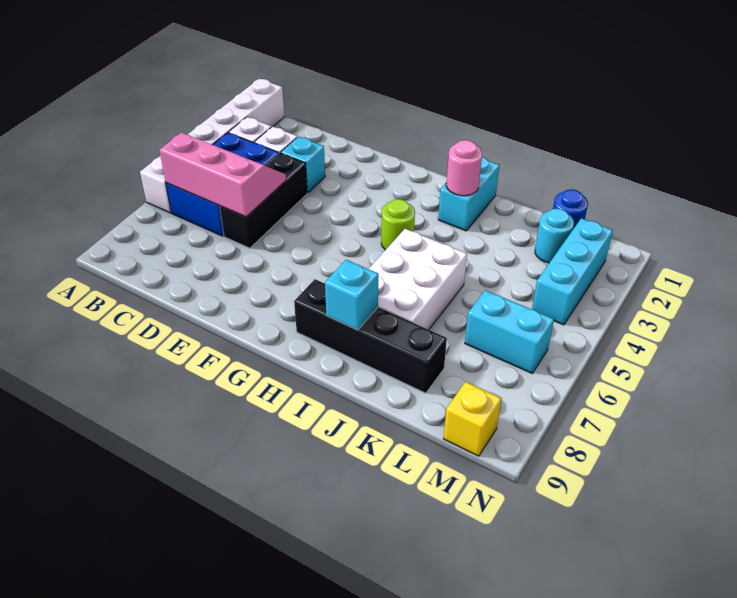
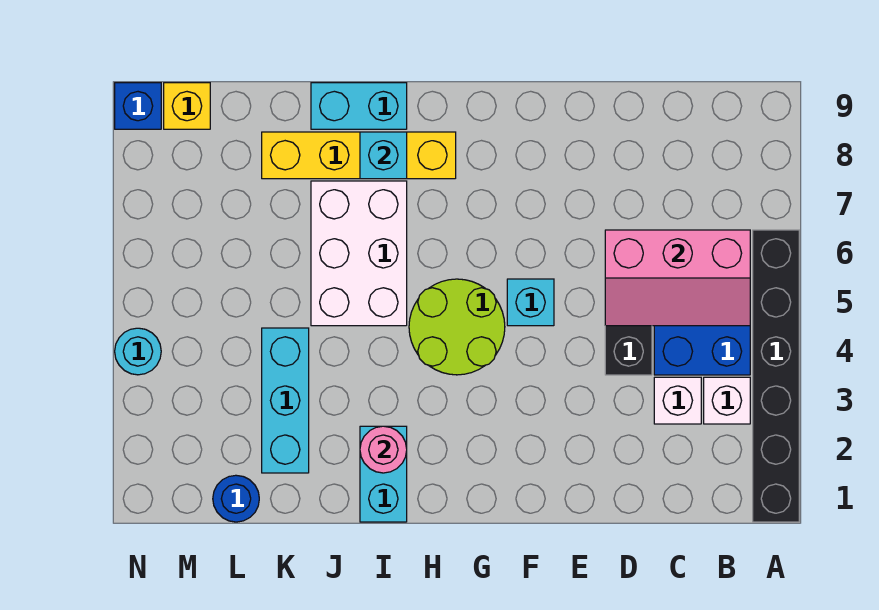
white 1x6 brick [140,79,285,213] -> black 1x6 brick [753,230,799,522]
cyan 1x1 brick [281,136,325,193] -> cyan 1x1 brick moved to [507,279,554,326]
lime 1x1 round brick [381,199,415,250] -> lime 2x2 round brick [409,279,505,375]
black 1x4 brick [294,279,447,393] -> yellow 1x4 brick [262,132,456,179]
cyan 1x1 round brick [535,209,574,263] -> cyan 1x1 round brick moved to [115,328,161,375]
cyan 1x2 brick [465,290,554,373] -> cyan 1x2 brick moved to [311,83,407,129]
cyan 1x3 brick [532,218,613,325] -> cyan 1x3 brick moved to [262,328,309,473]
none -> blue 1x1 brick [115,83,161,129]

